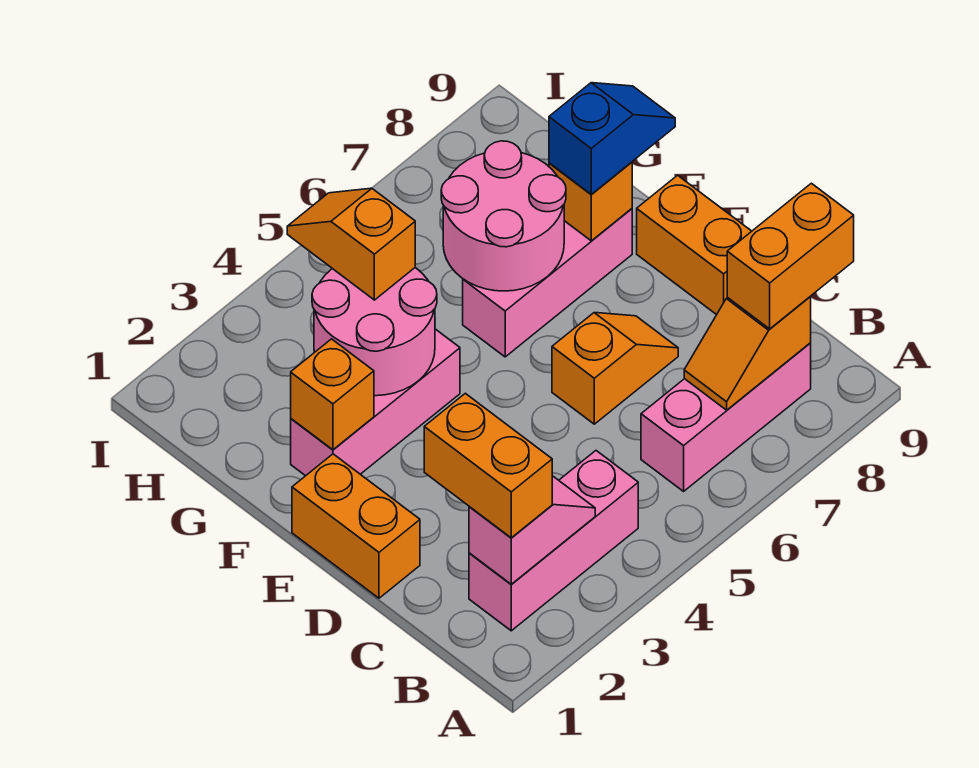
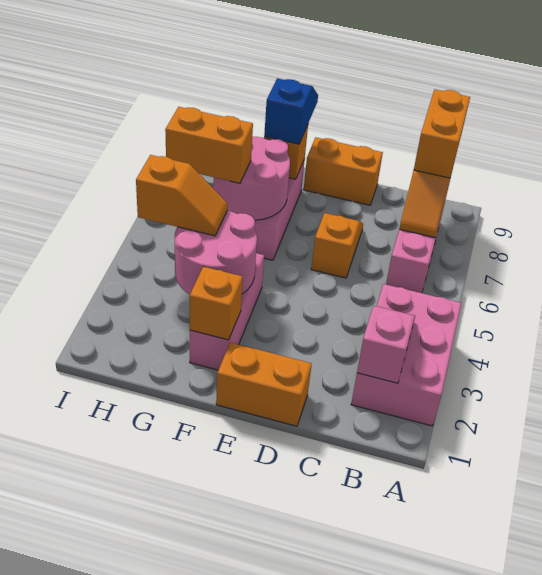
pink 1x3 brick [469,451,638,631] -> pink 2x3 brick [351,284,462,426]
orange 1x2 brick [424,393,552,538] -> orange 1x2 brick moved to [165,107,253,183]
orange 1x2 slope [287,188,415,300] -> orange 1x2 slope turned to [136,155,228,236]

